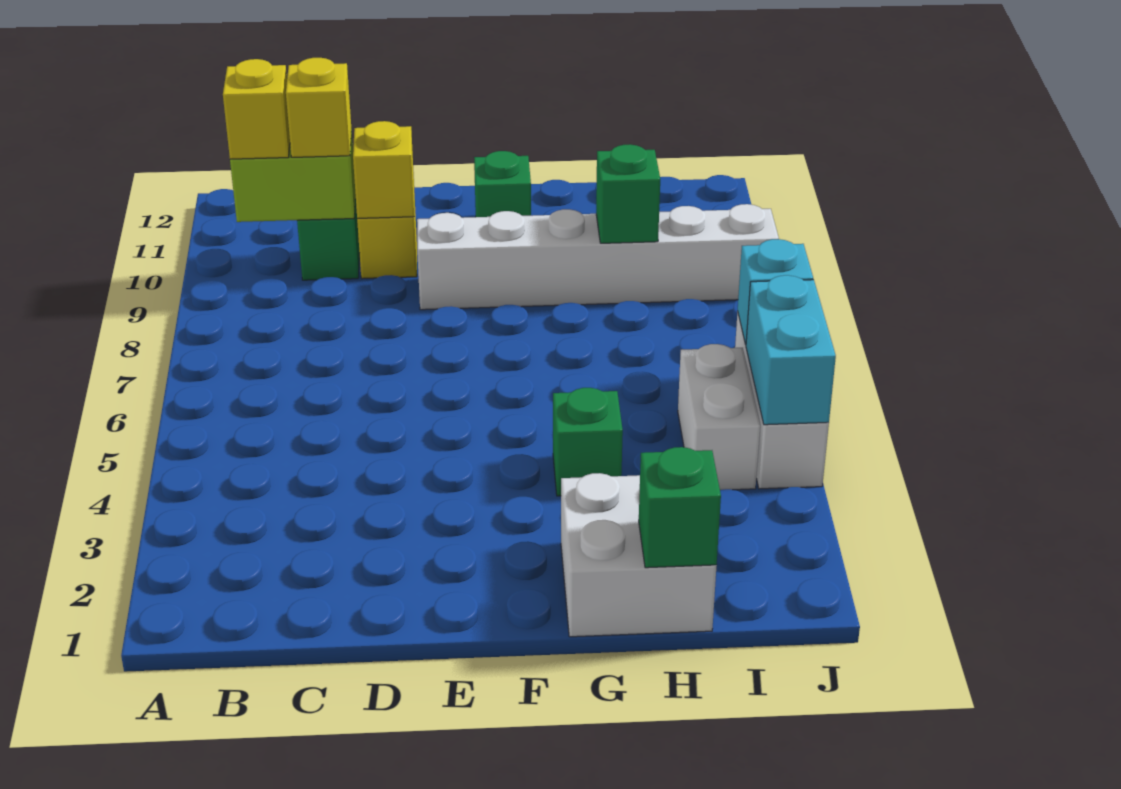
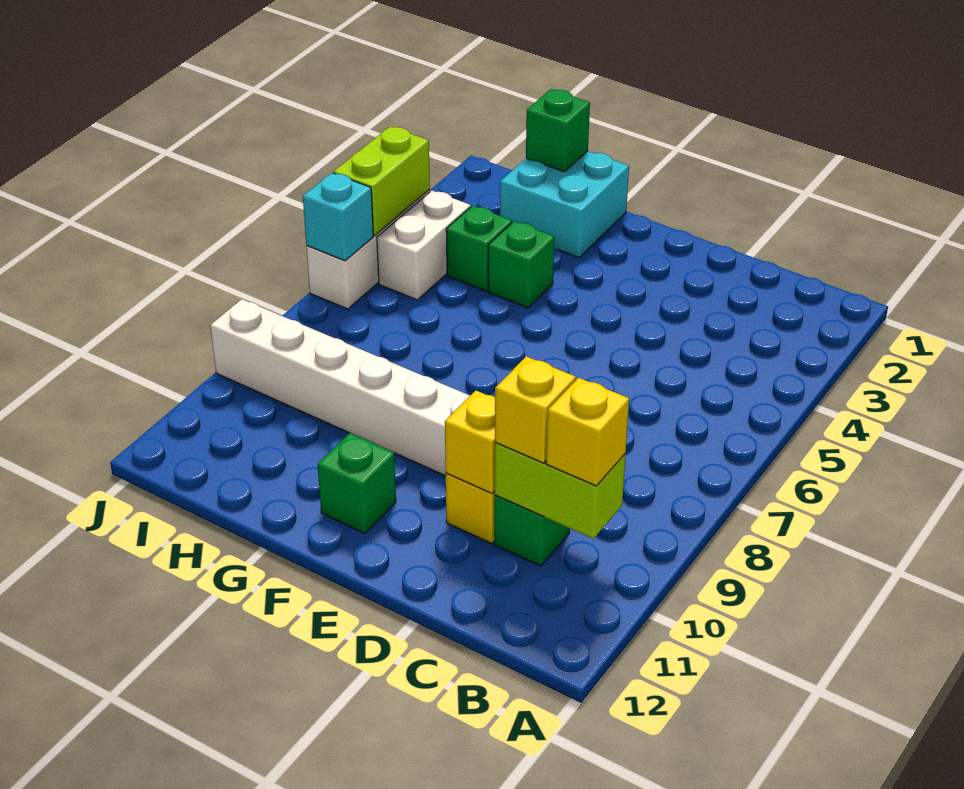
white 2x2 brick [561,473,716,637] -> cyan 2x2 brick [500,151,629,258]
green 1x1 brick [596,144,660,243] -> green 1x1 brick moved to [446,206,512,291]
cyan 1x2 brick [746,275,836,425] -> lime 1x2 brick [333,126,430,236]

